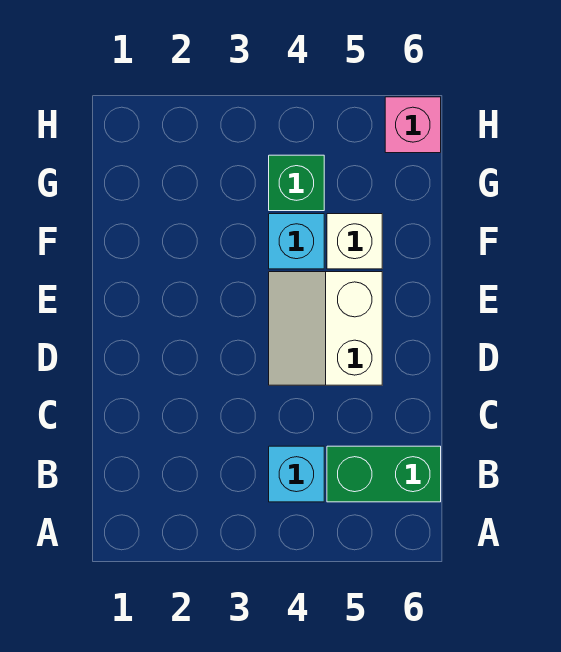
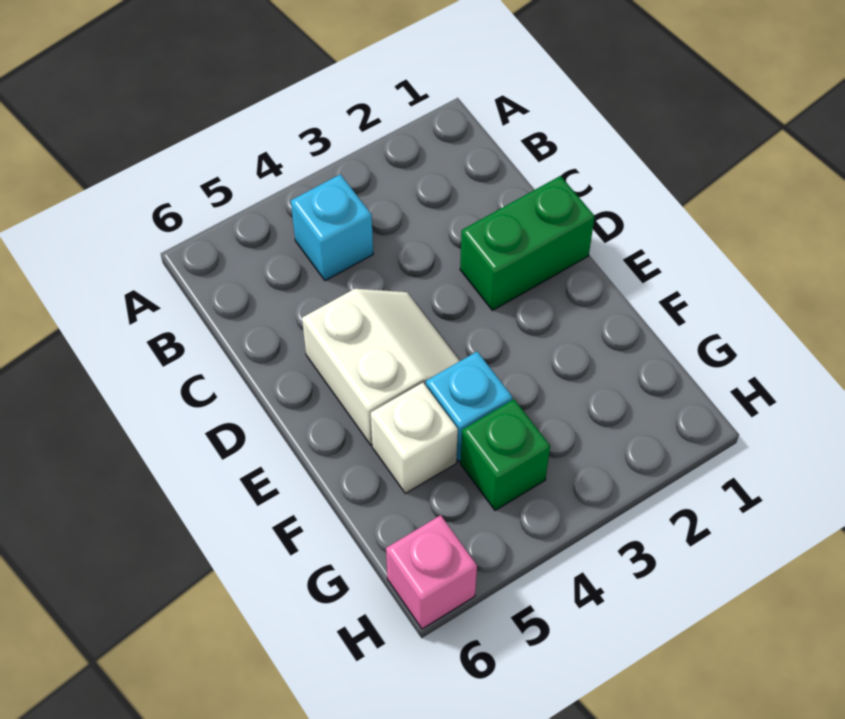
green 1x2 brick [327,446,441,502] -> green 1x2 brick moved to [460,176,595,310]

